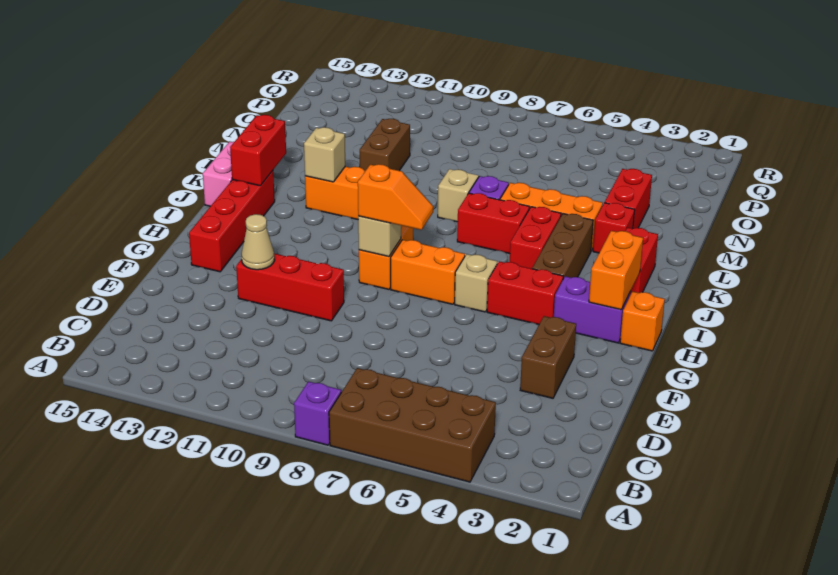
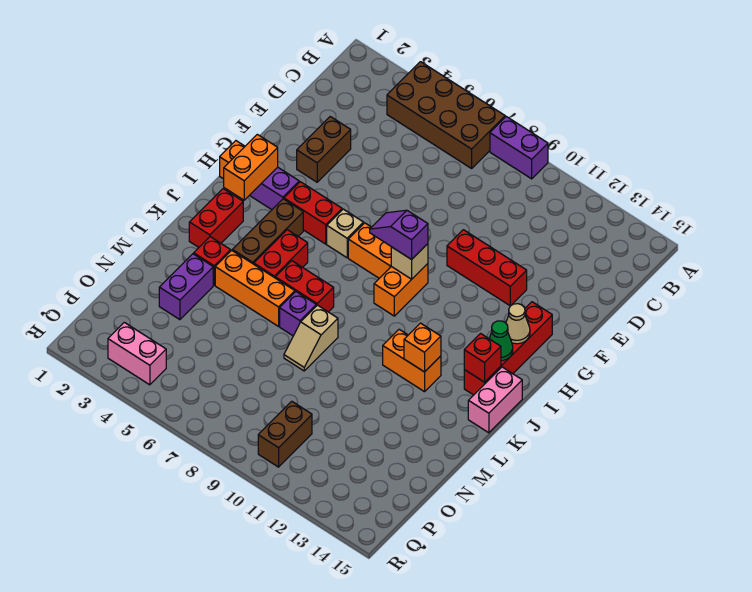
purple 1x1 brick [294,382,341,445] -> purple 1x2 brick [490,117,548,179]
tan 1x1 cone [242,214,275,270] -> tan 1x1 cone moved to [506,304,530,344]
orange 1x2 slope [358,164,433,230] -> purple 1x2 slope [370,210,428,259]
none -> green 1x1 cone [489,321,513,361]
red 1x2 brick [230,115,286,186] -> red 1x1 brick [464,334,501,382]
tan 1x1 brick [304,127,345,182] -> orange 1x1 brick [404,323,441,372]
red 1x2 brick [605,169,652,228] -> purple 1x2 brick [159,254,213,320]
brown 1x2 brick [360,118,410,171] -> brown 1x2 brick moved to [258,401,312,467]
none -> pink 1x2 brick [108,322,166,385]

